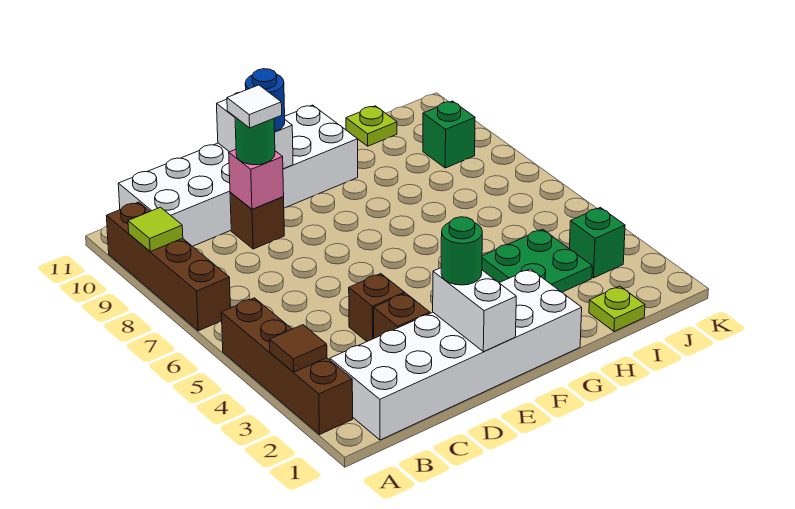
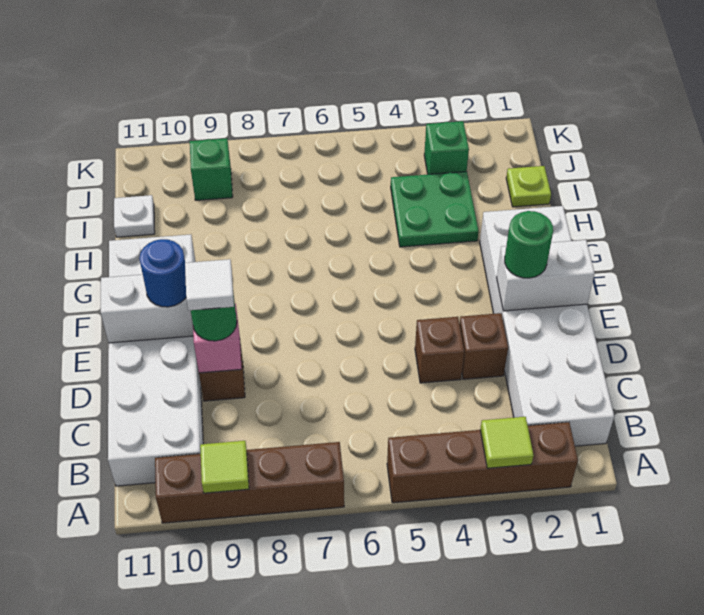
brown 1x1 tile [270,325,327,372] -> lime 1x1 tile [480,417,534,468]
lime 1x1 plate [346,106,397,146] -> white 1x1 plate [114,195,155,237]

